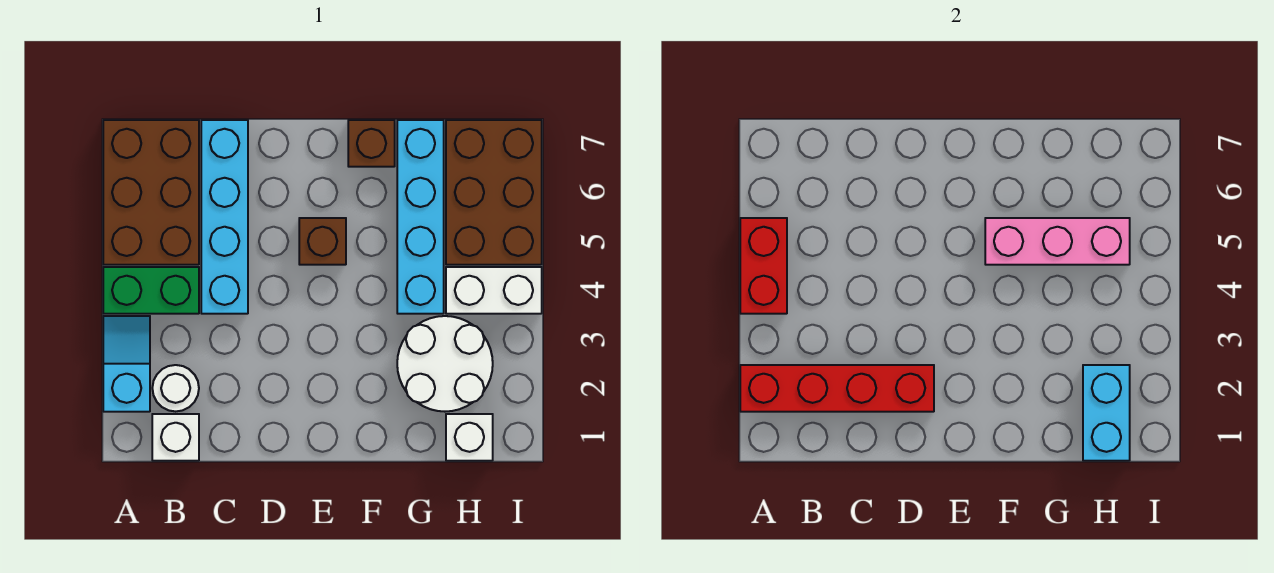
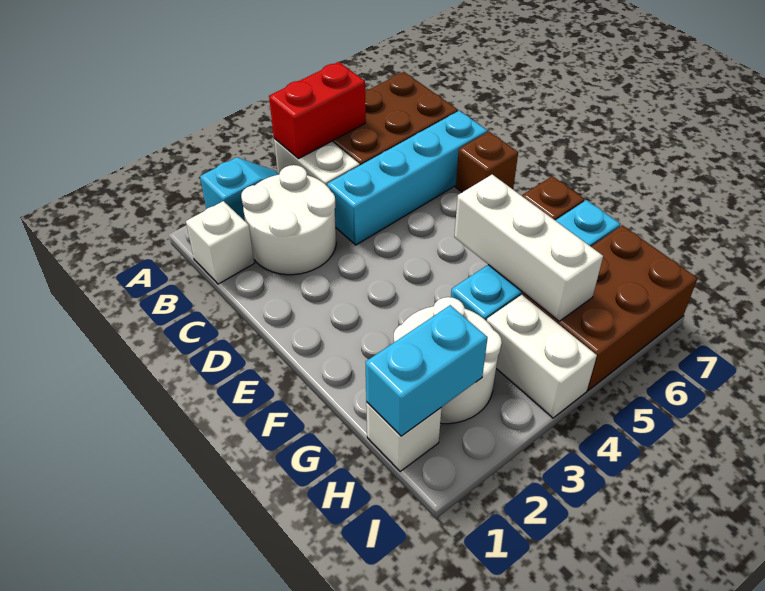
red 1x4 brick [740,365,934,412] -> none
green 1x2 brick [103,267,199,314] -> white 1x2 brick [274,138,360,186]
white 1x1 round brick [152,365,199,412] -> white 2x2 round brick [241,165,336,275]
brown 1x1 brick [299,218,346,265] -> brown 1x1 brick moved to [456,132,518,192]
pink 1x3 brick [985,218,1130,265] -> white 1x3 brick [454,174,603,321]

